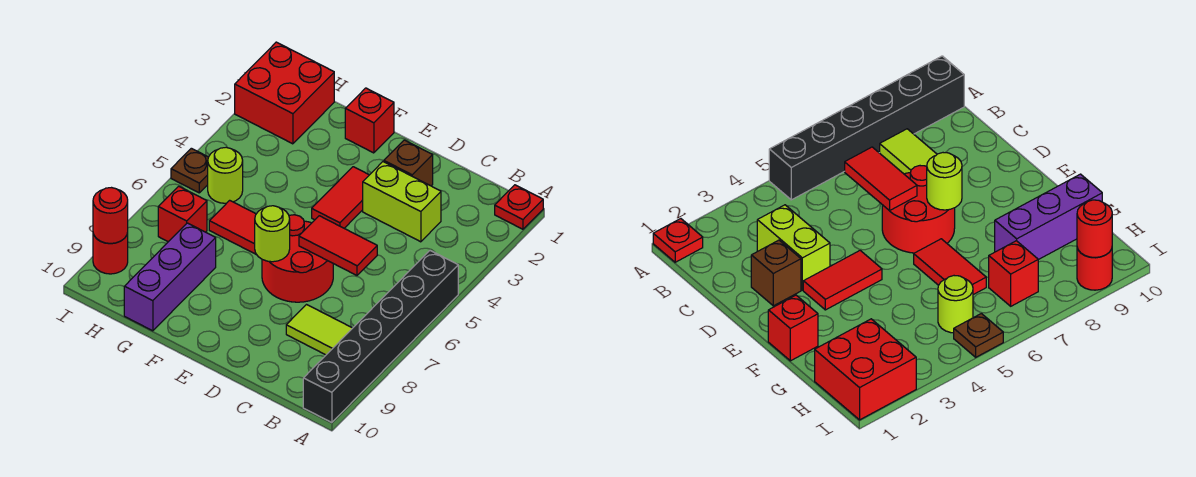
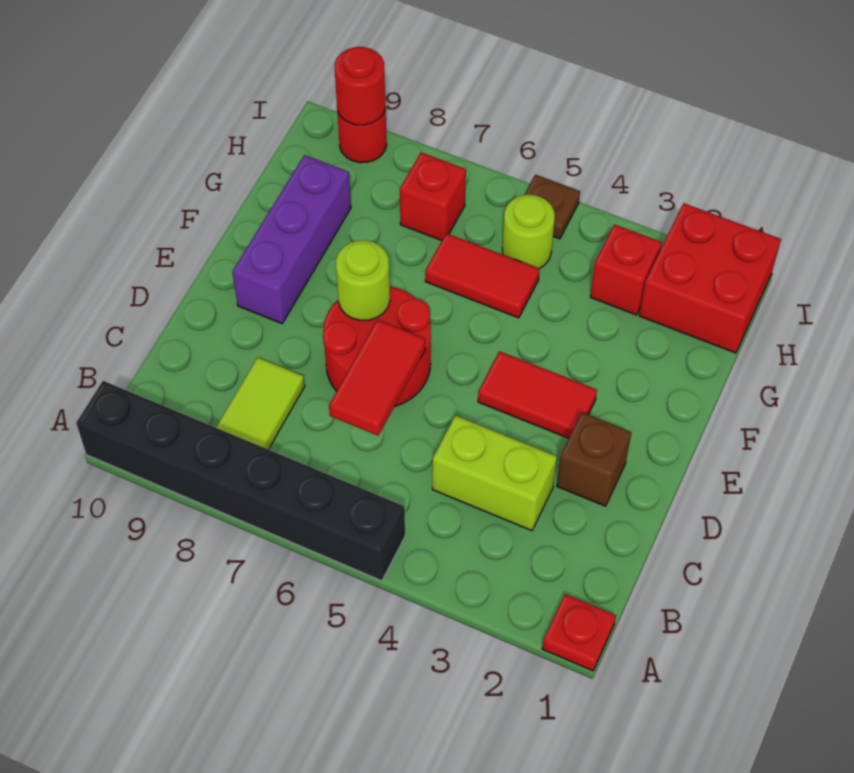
lime 1x2 brick [363,162,441,242] -> lime 1x2 brick turned to [432,415,557,531]
red 1x1 brick [345,88,394,153] -> red 1x1 brick moved to [590,224,661,315]
red 1x2 tile [209,200,257,255] -> red 1x2 tile turned to [425,233,540,318]
purple 1x3 brick [124,223,216,331] -> purple 1x3 brick turned to [232,155,351,324]

